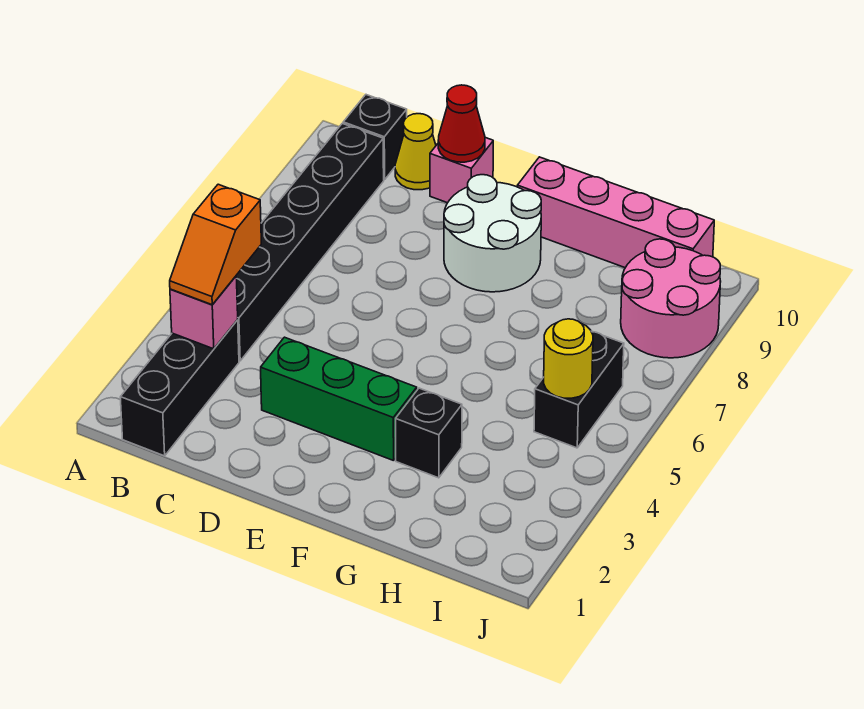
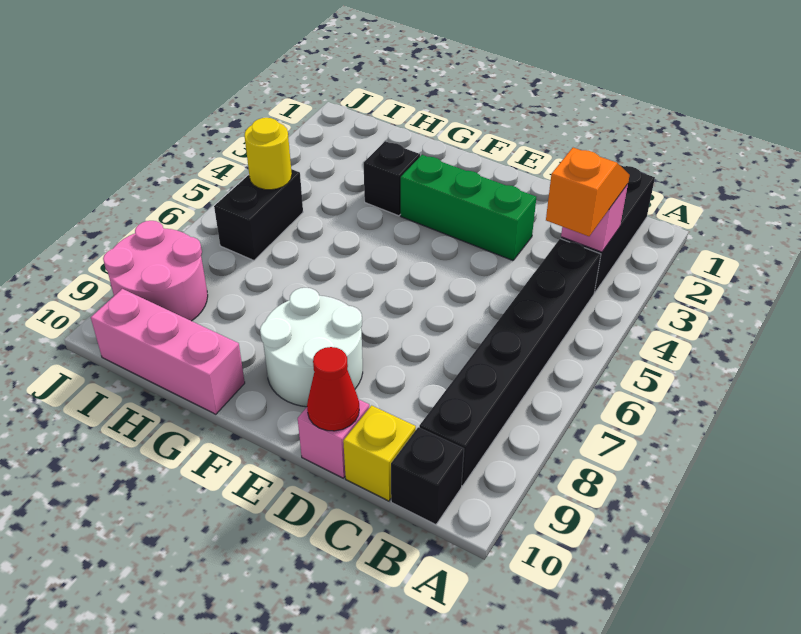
yellow 1x1 cone [395,114,436,190] -> yellow 1x1 brick [343,405,416,501]
pink 1x4 brick [517,157,714,268] -> pink 1x3 brick [91,289,245,414]

